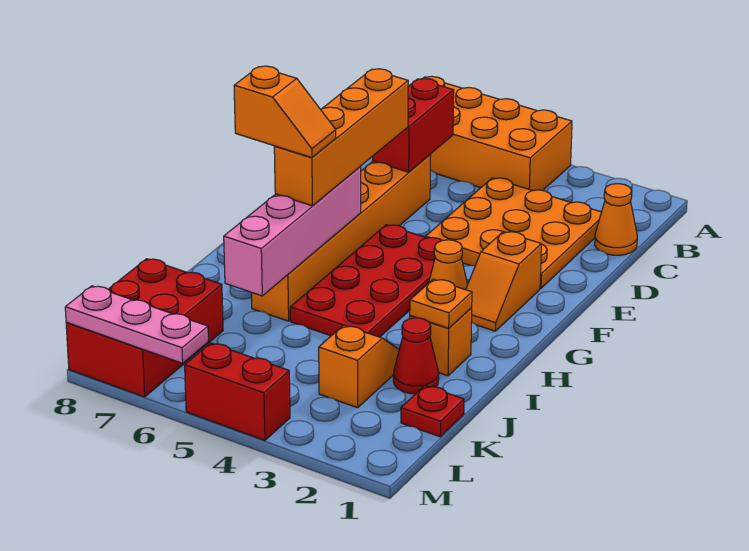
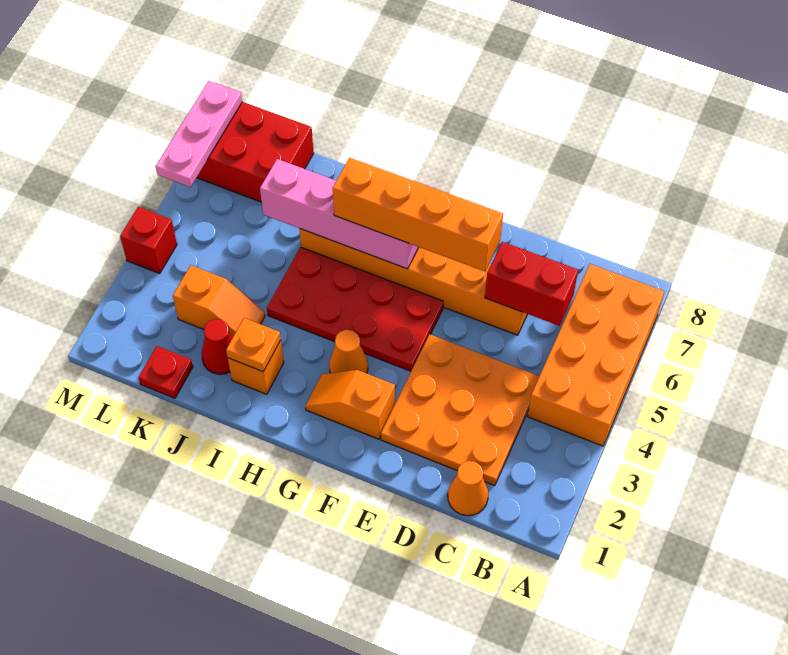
orange 1x2 slope [234,66,336,158] -> none
red 1x2 brick [185,343,290,440] -> red 1x1 brick [120,207,177,273]

